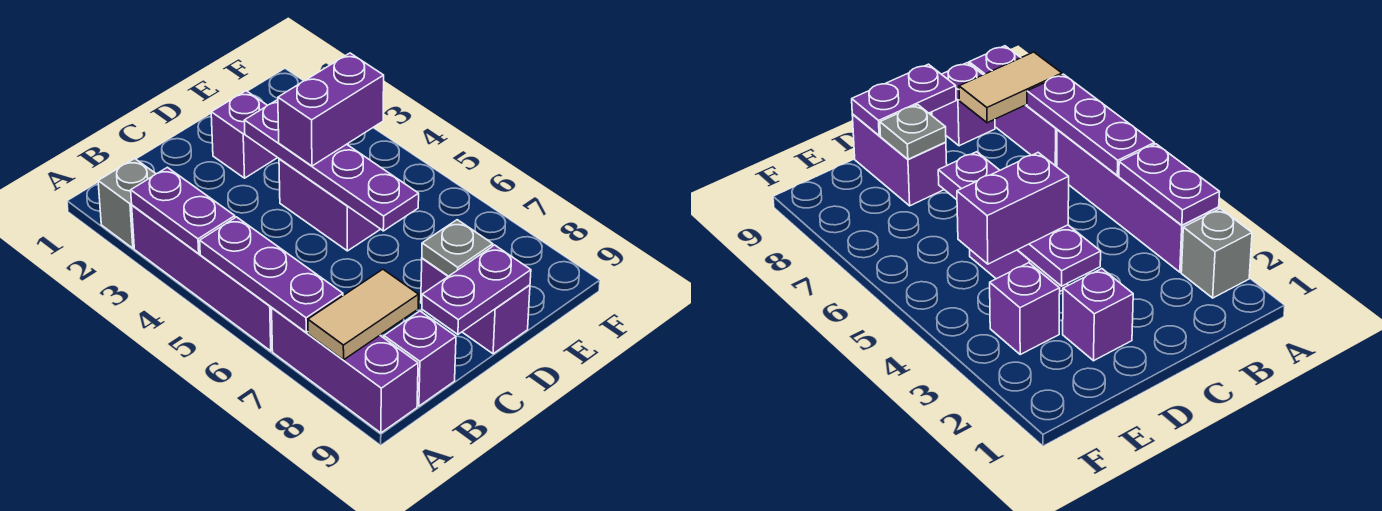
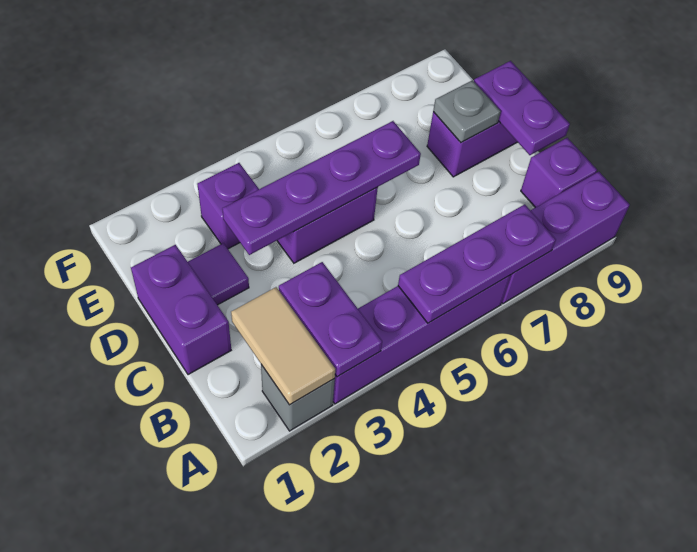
purple 1x2 plate [131,167,235,253] -> purple 1x2 plate turned to [279,262,382,377]
tan 1x2 tile [308,269,419,360] -> tan 1x2 tile moved to [231,287,335,405]
purple 1x1 brick [211,91,277,178] -> purple 1x1 tile [188,243,249,305]
purple 1x2 brick [278,53,384,166] -> purple 1x2 brick moved to [131,245,231,375]

